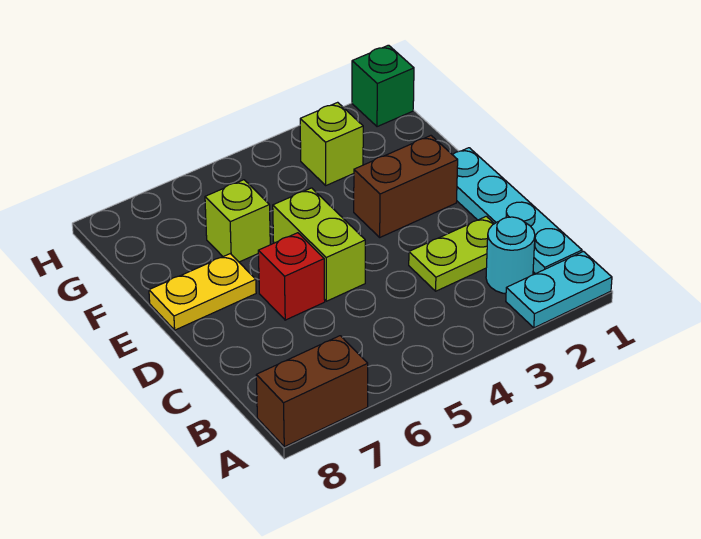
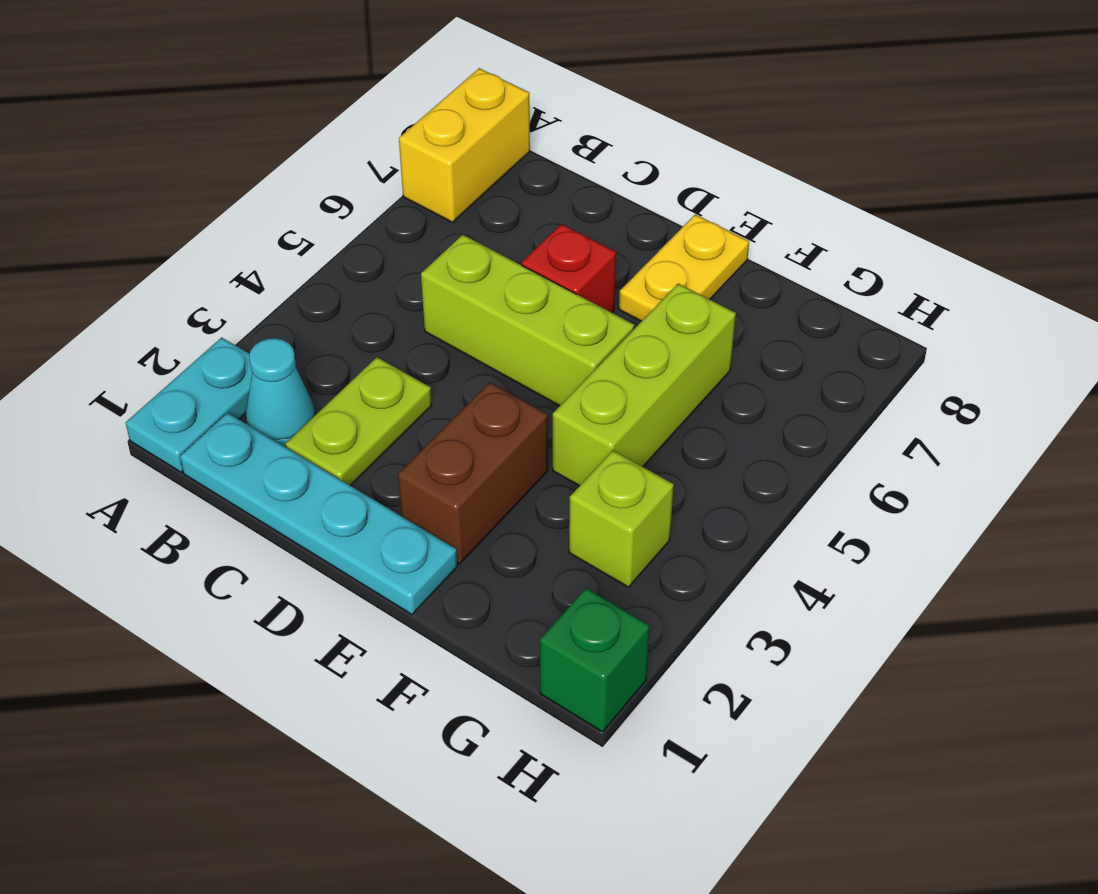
brown 1x2 brick [256,336,368,447] -> yellow 1x2 brick [399,68,530,222]
cyan 1x1 round brick [486,217,535,294] -> cyan 1x1 cone [246,338,315,447]
lime 1x2 brick [273,188,365,301] -> lime 1x3 brick [421,235,634,406]
lime 1x1 brick [205,180,270,262] -> lime 1x3 brick [553,284,736,486]

